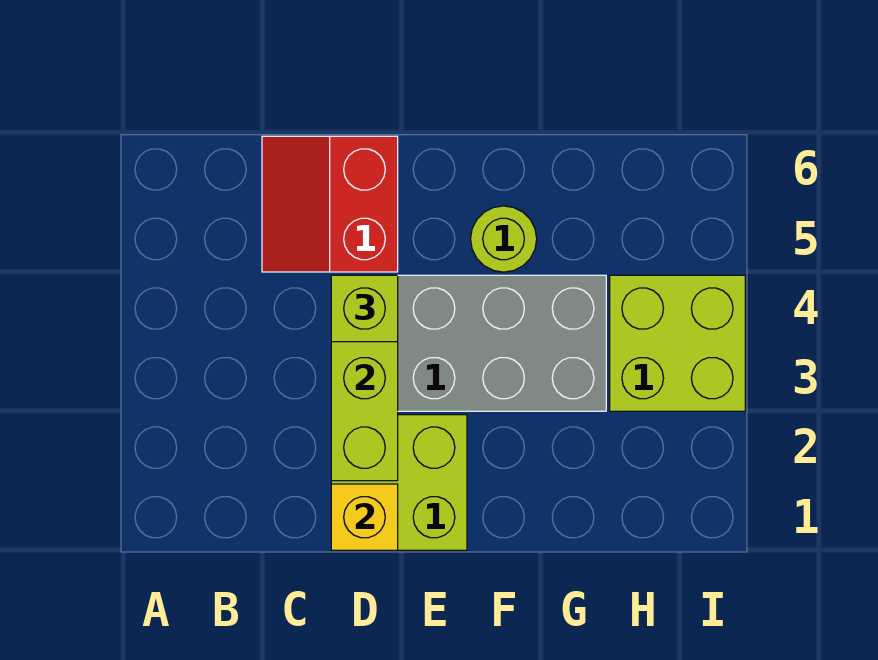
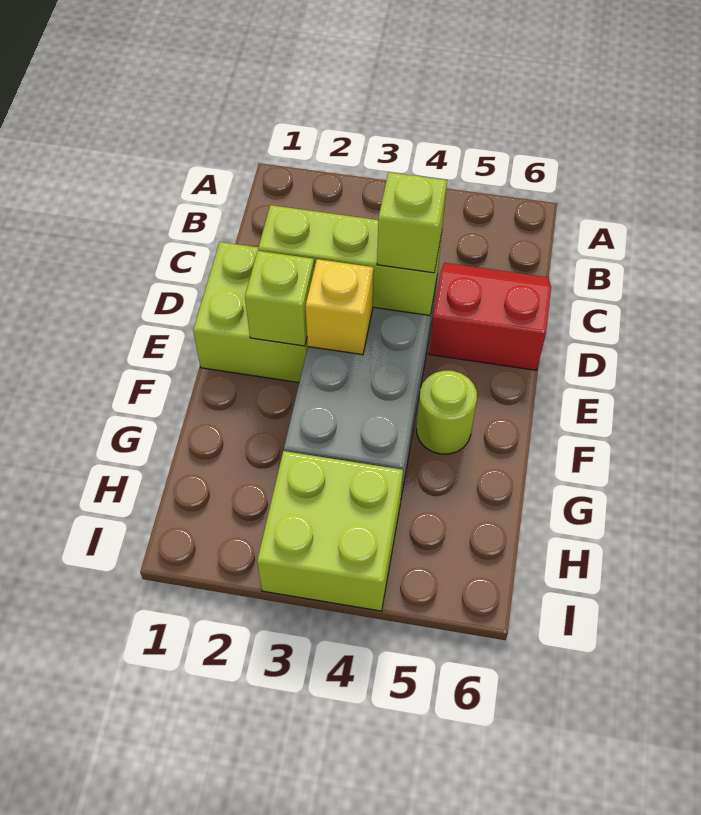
yellow 1x1 brick [331,484,398,550] -> yellow 1x1 brick moved to [306,259,374,355]
none -> lime 1x1 brick [245,251,314,346]

